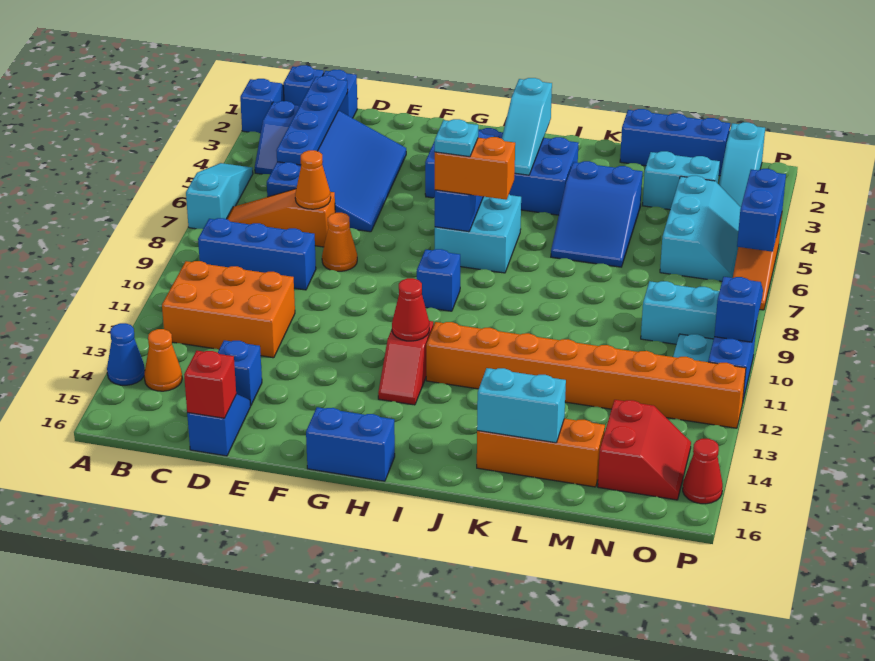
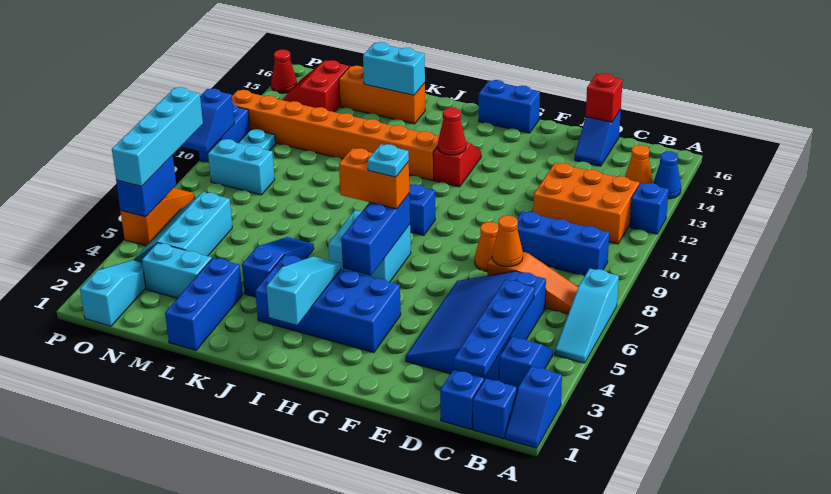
blue 1x1 brick [218,340,262,406] -> blue 1x1 brick moved to [630,183,669,234]
blue 2x3 slope [551,161,643,267] -> blue 1x3 slope [242,237,314,297]
blue 1x3 brick [620,109,730,176] -> blue 1x3 brick turned to [165,258,243,350]
none -> cyan 1x4 brick [112,87,203,186]

